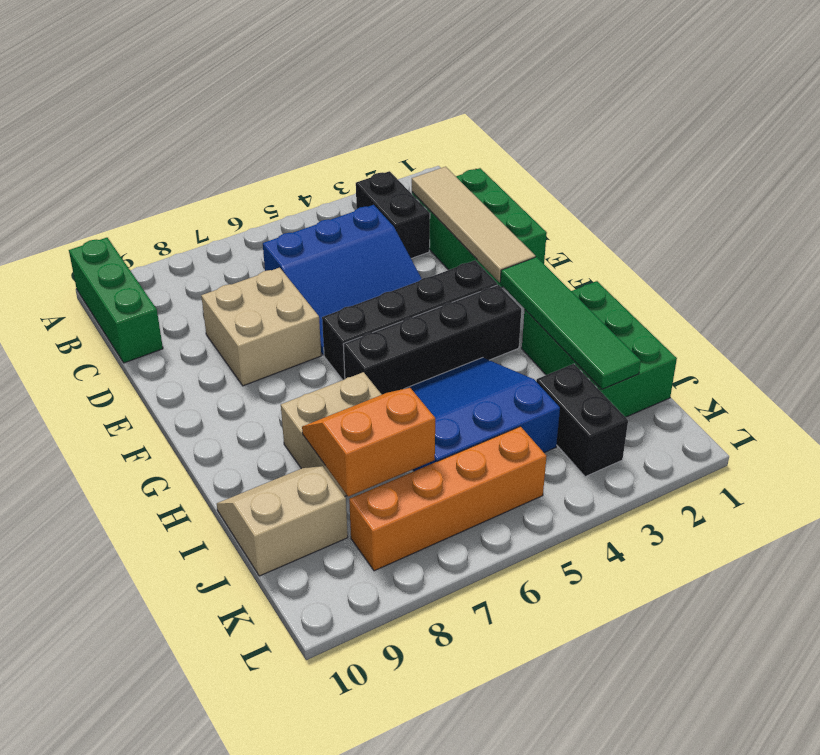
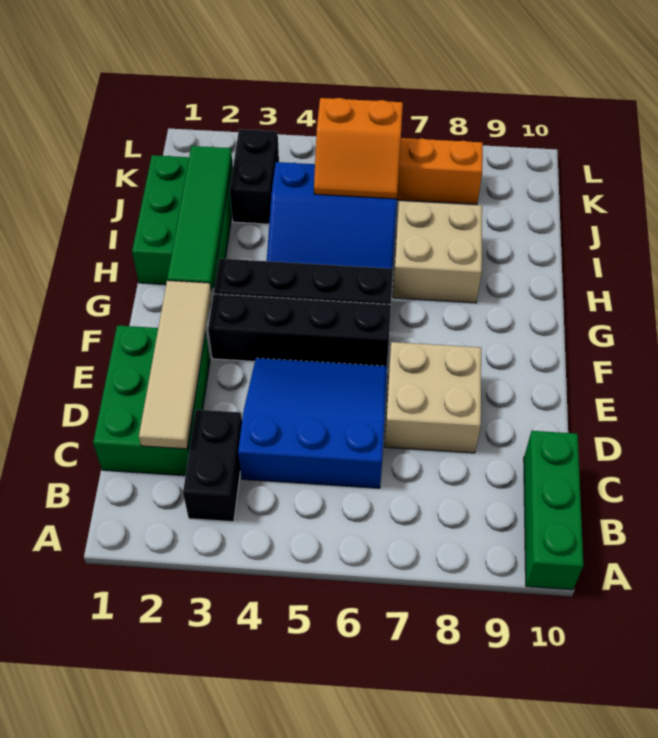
orange 2x2 slope [302,388,435,497] -> orange 2x2 slope moved to [314,98,403,199]
tan 2x2 slope [217,466,348,576] -> none

